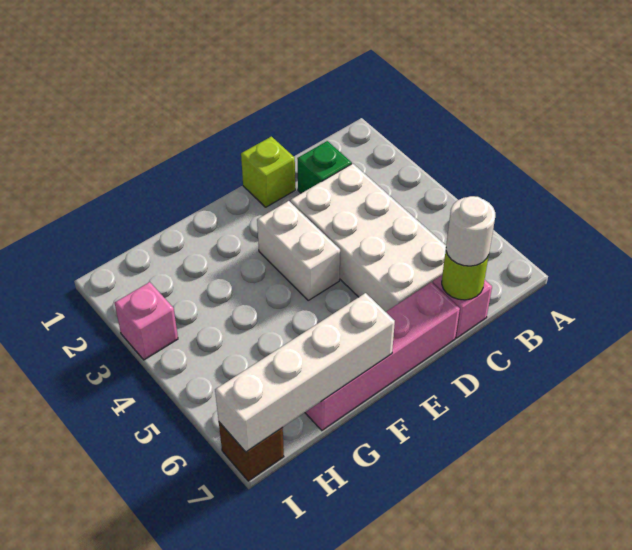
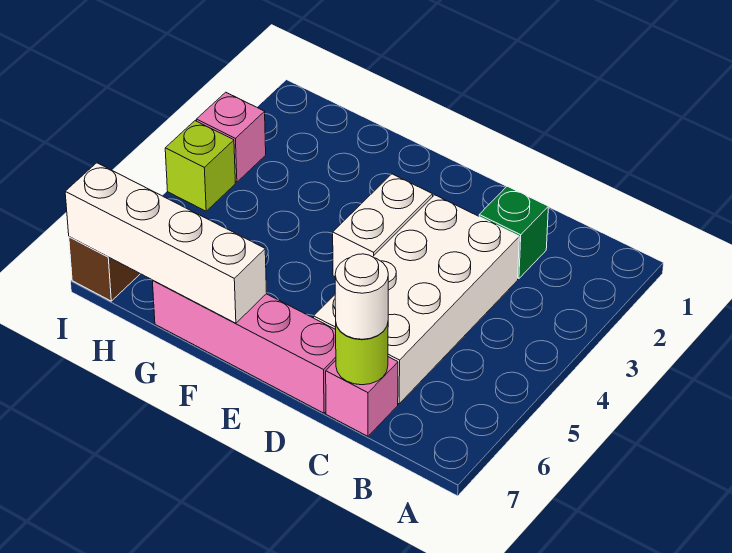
lime 1x1 brick [241,137,295,207] -> lime 1x1 brick moved to [165,121,235,211]

